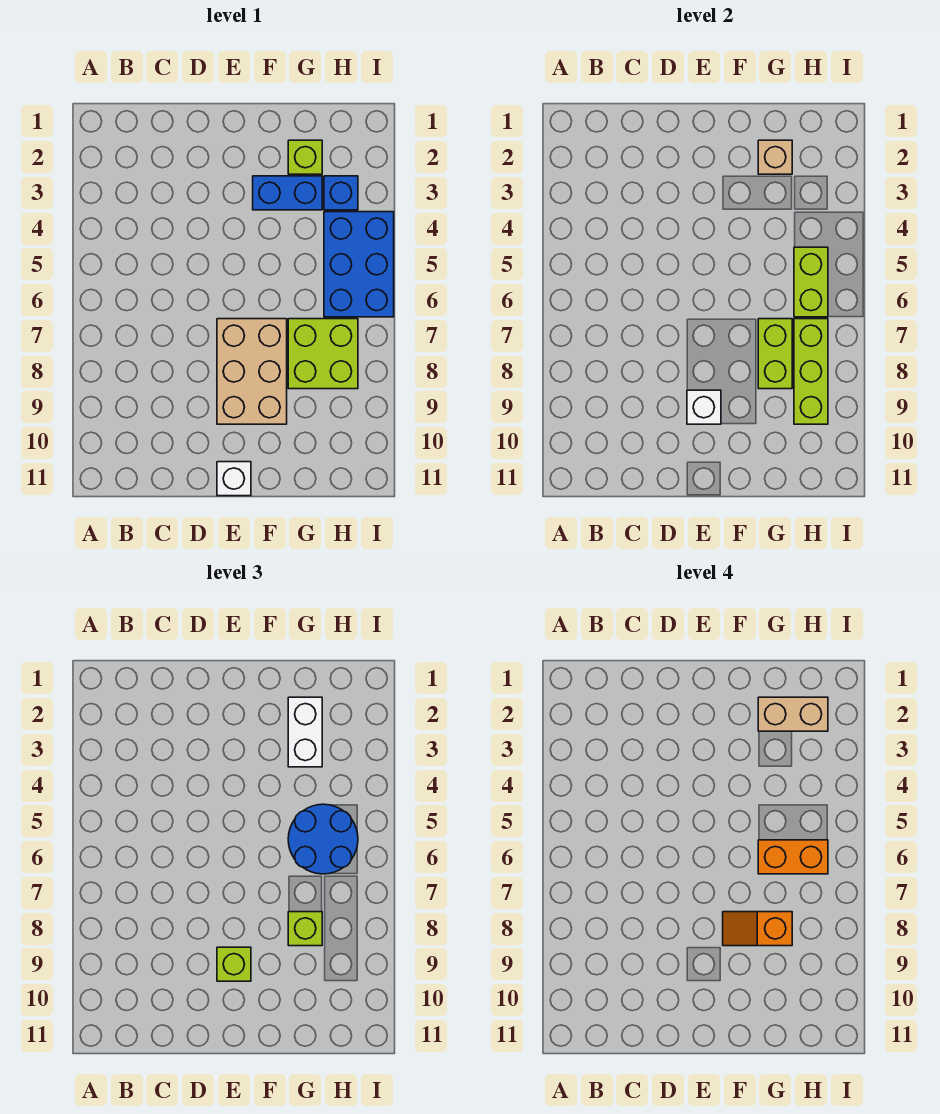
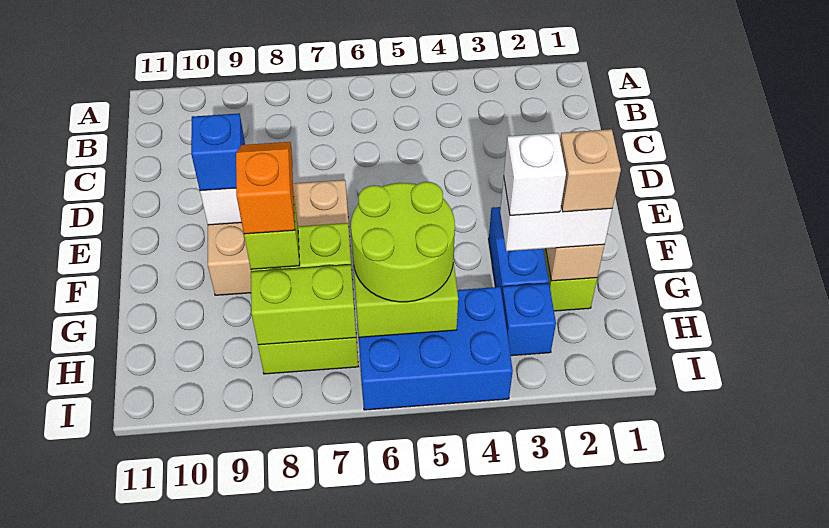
lime 1x1 brick [217,947,251,981] -> blue 1x1 brick [191,113,245,191]
white 1x1 brick [217,462,251,496] -> white 1x1 brick moved to [504,133,566,216]
tan 1x2 brick [758,697,828,731] -> tan 1x1 brick [560,129,621,212]
blue 2x2 round brick [288,804,358,874] -> lime 2x2 round brick [351,182,455,302]
orange 1x2 brick [758,840,828,874] -> none
lime 1x3 brick [794,319,828,424] -> lime 1x2 brick [251,265,356,345]

